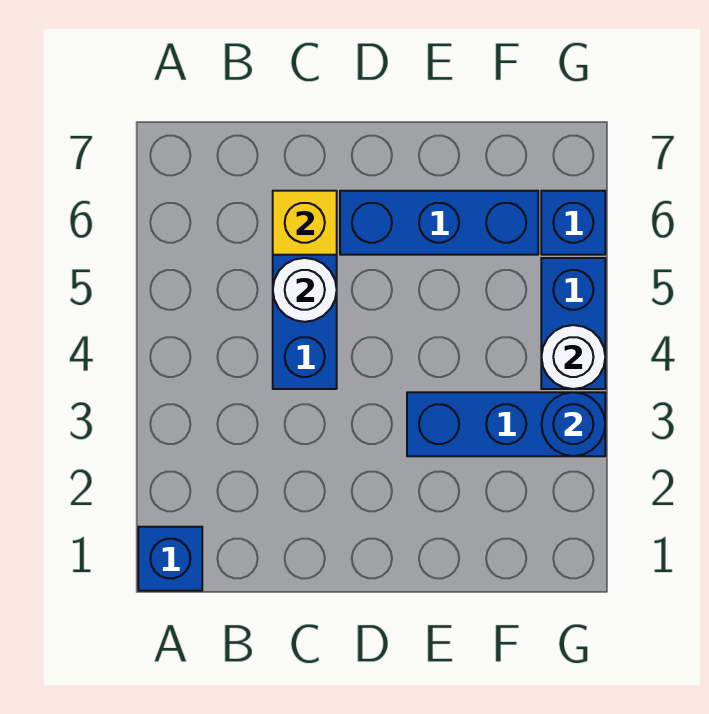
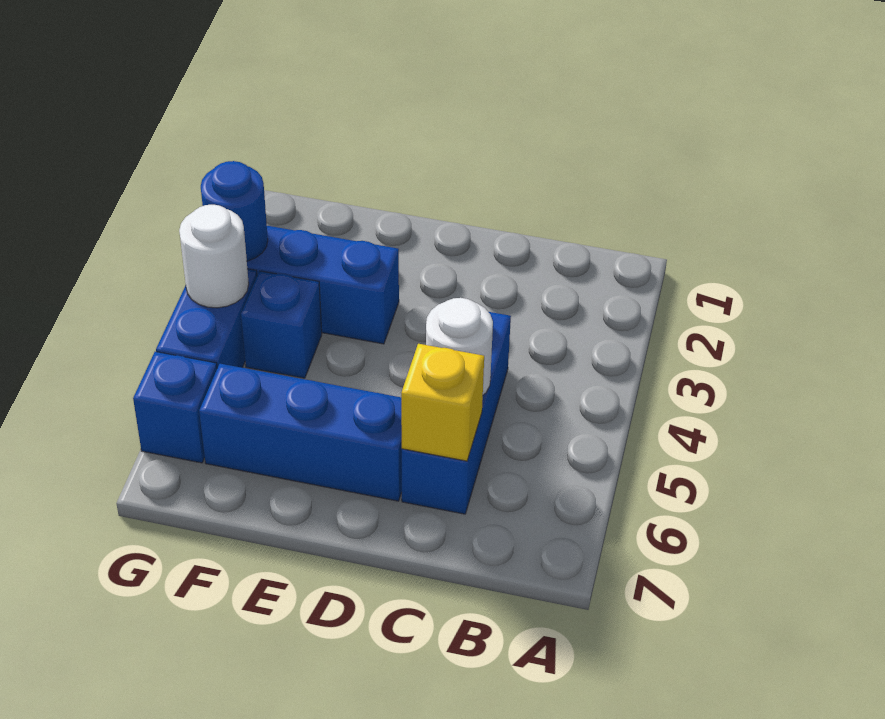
blue 1x1 brick [138,527,202,591] -> blue 1x1 brick moved to [241,271,322,378]

